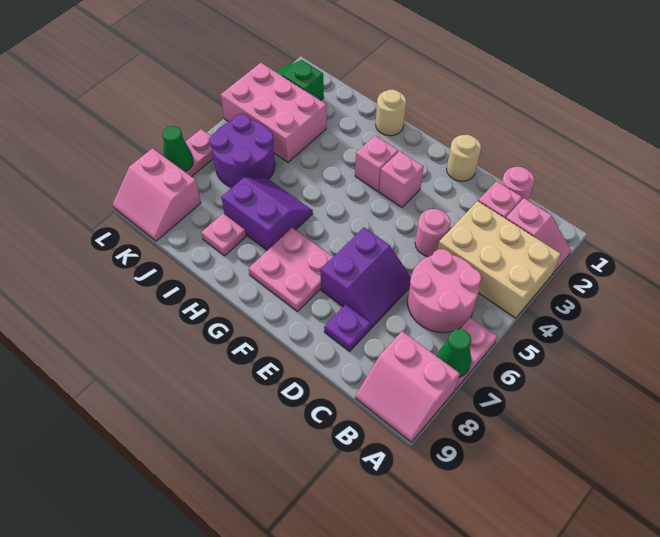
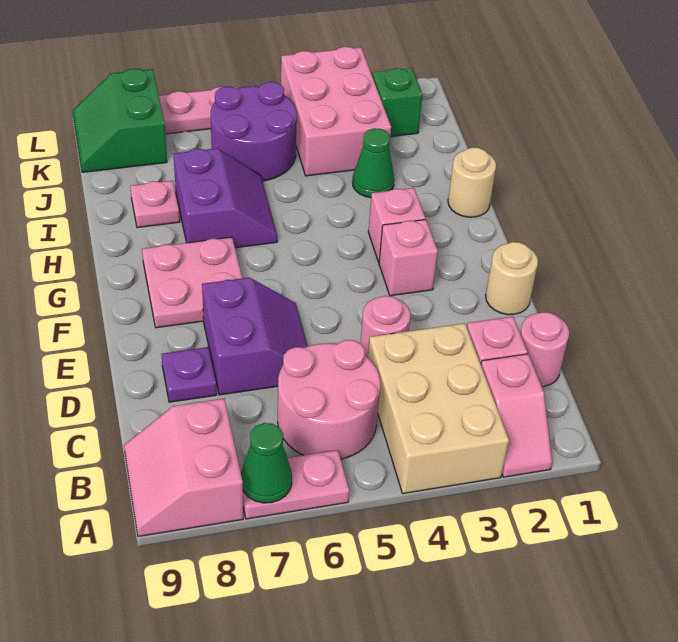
purple 2x2 slope [321,227,411,328] -> purple 2x2 slope turned to [202,277,308,395]
pink 2x2 slope [113,148,201,241] -> green 2x2 slope [73,69,167,172]
green 1x1 cone [162,126,193,172] -> green 1x1 cone moved to [352,128,394,198]

